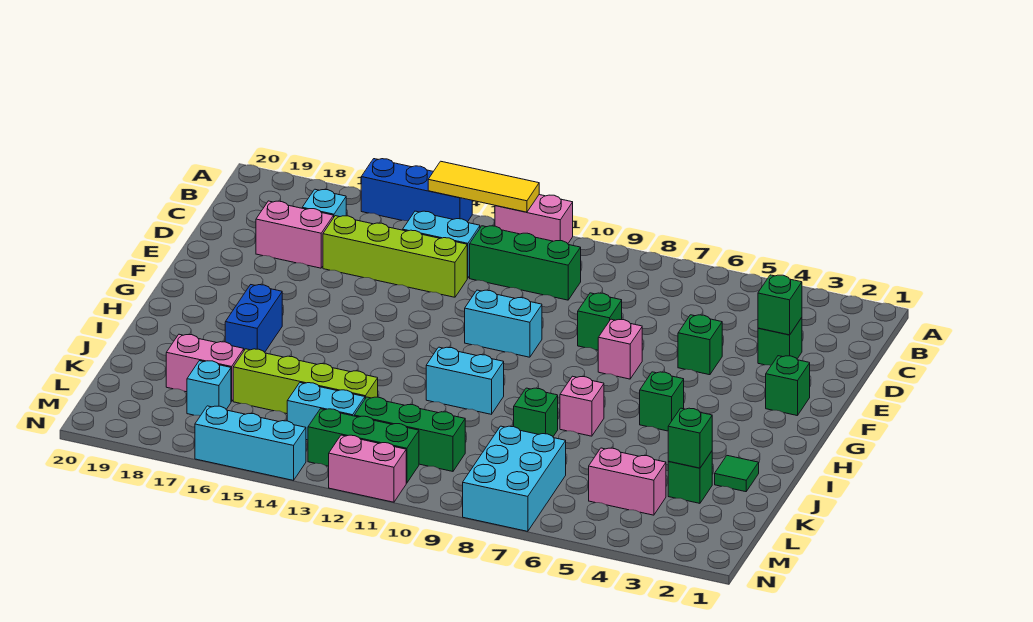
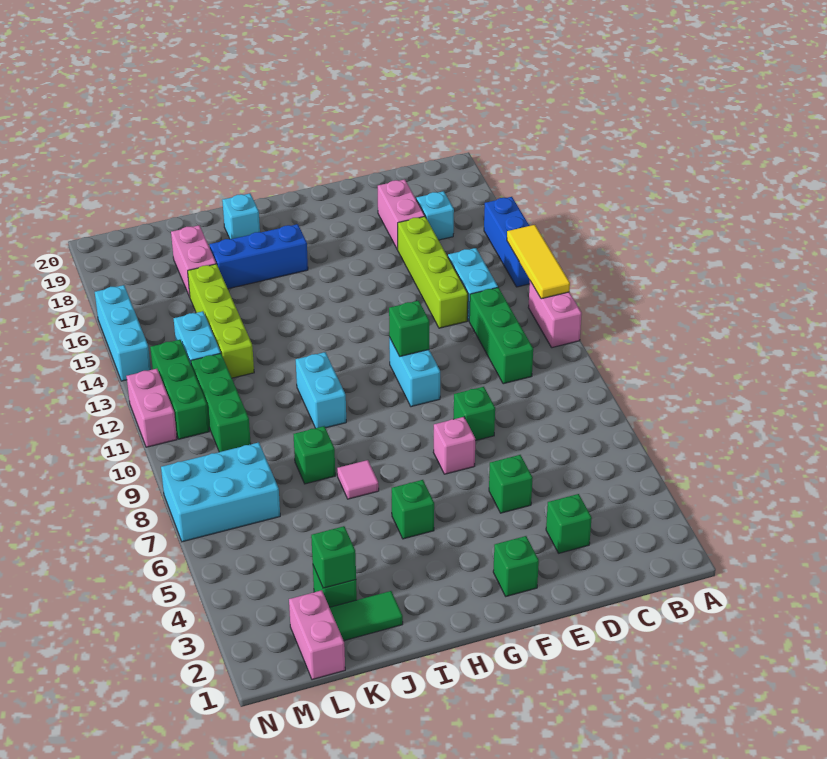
green 1x1 brick [758,275,802,335] -> green 1x1 brick moved to [389,301,429,356]
blue 1x2 brick [225,285,282,352] -> blue 1x3 brick [210,224,308,289]
pink 1x1 brick [560,376,604,436] -> pink 1x1 tile [337,460,379,499]
green 1x1 tile [715,456,759,492] -> green 1x2 tile [330,591,403,641]
pink 1x2 brick [589,448,666,515] -> pink 1x2 brick moved to [289,590,345,680]
cyan 1x1 brick [187,361,231,416] -> cyan 1x1 brick moved to [222,194,260,239]

